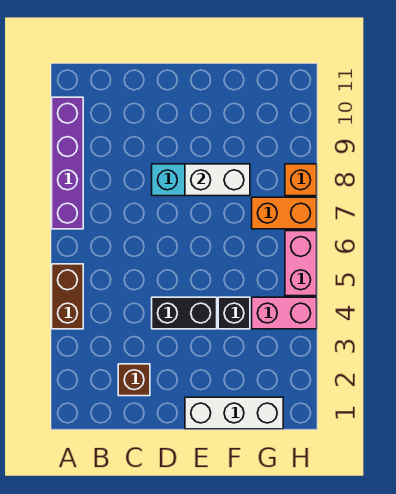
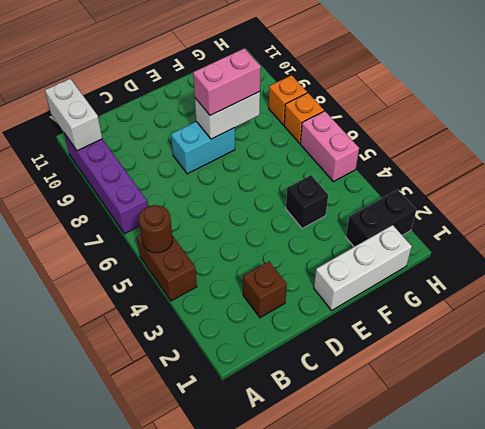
none -> brown 1x1 round brick [139,205,173,253]
none -> white 1x2 brick [45,79,102,151]
black 1x2 brick [152,297,217,329] -> black 1x2 brick moved to [346,190,416,247]
pink 1x2 brick [252,297,317,329] -> pink 1x2 brick moved to [193,48,261,115]
orange 1x2 brick [252,197,317,229] -> orange 1x1 brick [284,93,324,143]

